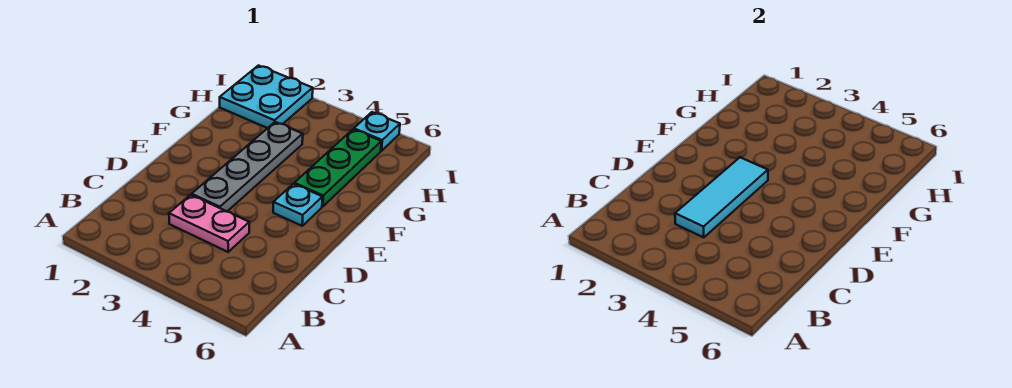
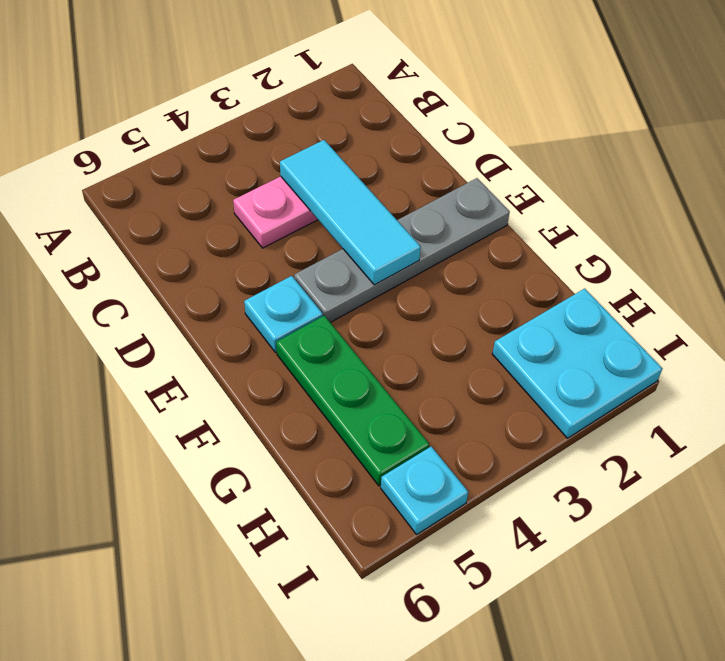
grey 1x4 plate [192,122,303,211] -> grey 1x4 plate turned to [294,178,510,323]

